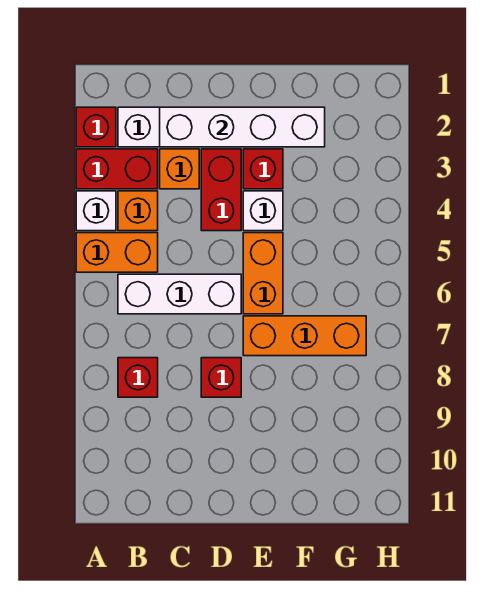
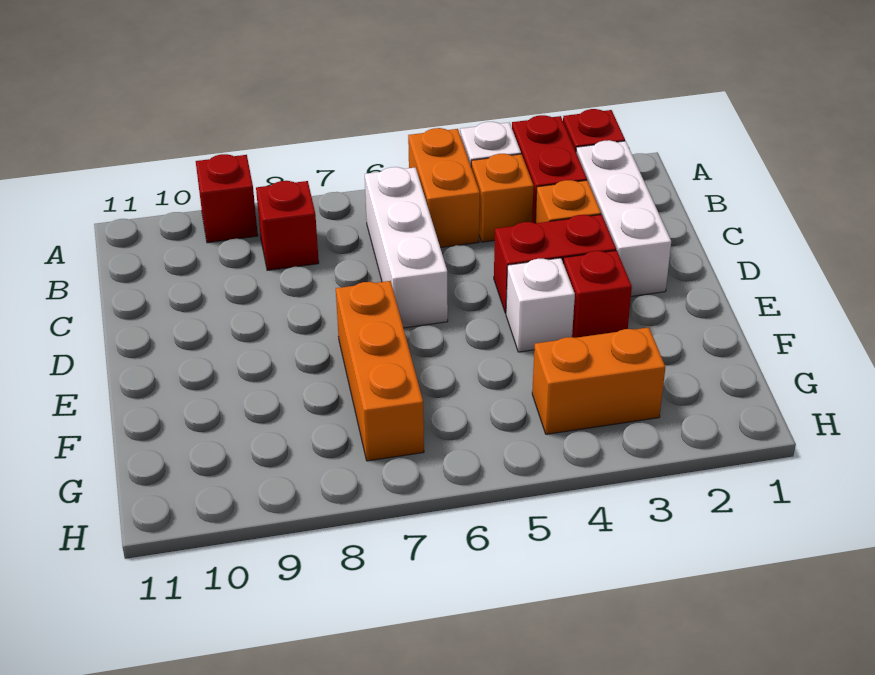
white 1x4 brick [160,107,325,147] -> none
red 1x1 brick [201,358,241,397] -> red 1x1 brick moved to [196,154,258,243]
orange 1x2 brick [243,233,283,314] -> orange 1x2 brick moved to [532,327,665,434]

